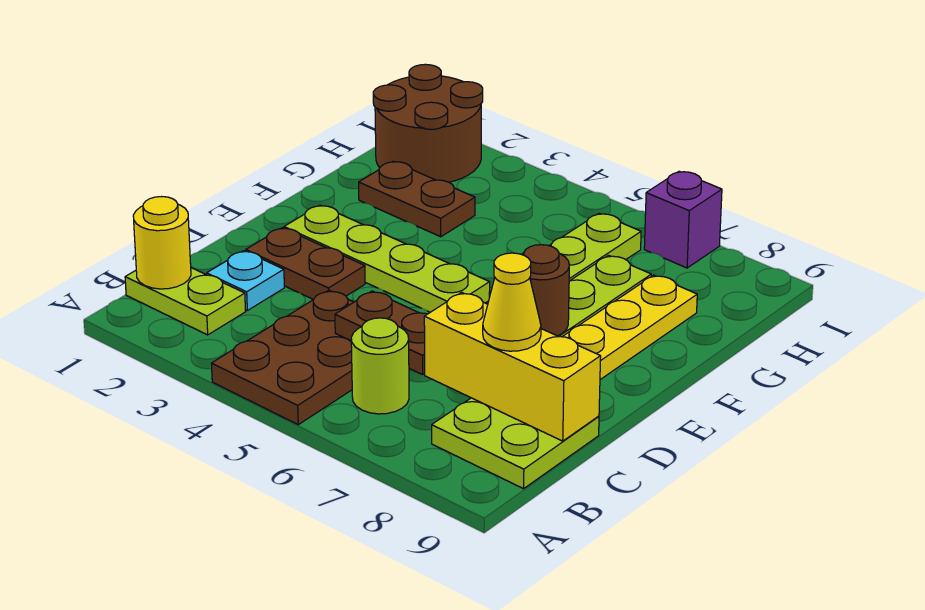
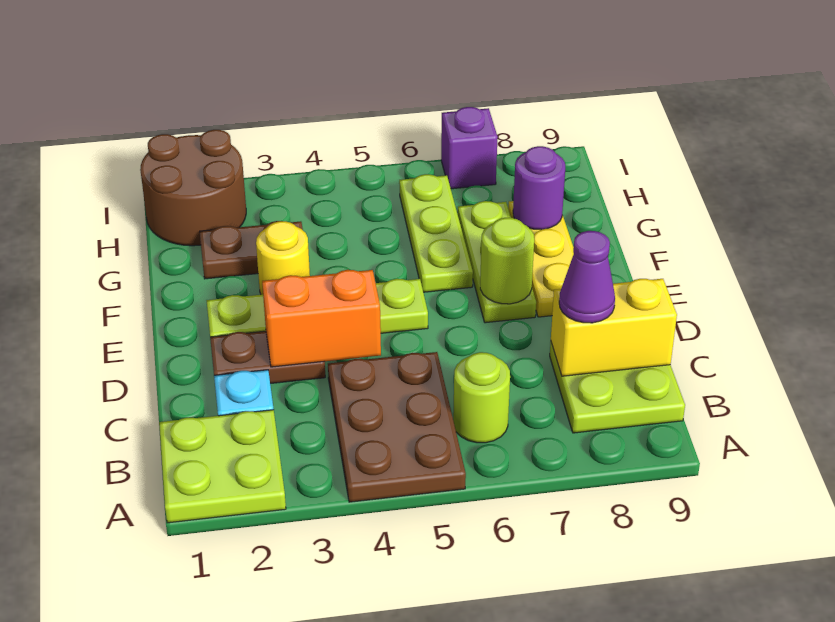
lime 1x2 plate [125,268,246,335] -> lime 2x2 plate [159,410,286,523]
yellow 1x1 round brick [133,197,191,289] -> yellow 1x1 round brick moved to [256,221,310,295]
brown 1x2 plate [335,291,427,375] -> none
yellow 1x3 brick [424,292,601,441] -> yellow 1x2 brick [551,279,677,376]
yellow 1x1 cone [483,253,541,351] -> purple 1x1 cone [559,231,615,323]
none -> orange 1x2 brick [262,270,381,367]
brown 1x1 round brick [521,245,569,336] -> lime 1x1 round brick [480,218,534,304]
none -> purple 1x1 round brick [513,146,565,230]

